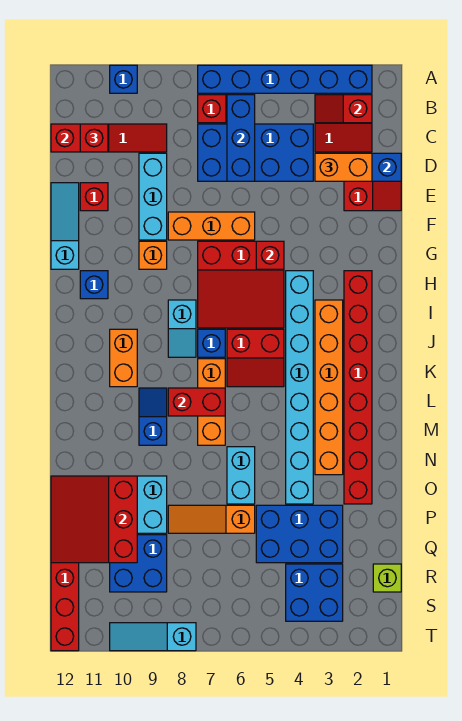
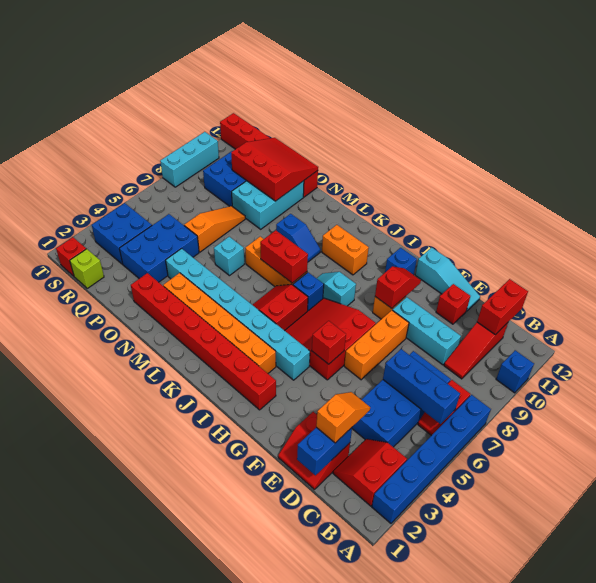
red 1x2 slope [315,95,372,123] -> red 1x2 slope moved to [375,266,421,308]
red 1x1 brick [80,124,108,152] -> red 1x1 brick moved to [56,237,86,276]
orange 1x2 brick [315,153,372,181] -> orange 1x2 slope [316,392,370,443]
red 1x2 brick [168,388,225,416] -> red 1x2 brick turned to [260,230,308,283]
cyan 1x2 brick [227,447,255,504] -> cyan 1x1 brick [214,237,244,276]
cyan 1x3 slope [110,623,196,651] -> cyan 1x3 brick [160,132,219,187]

